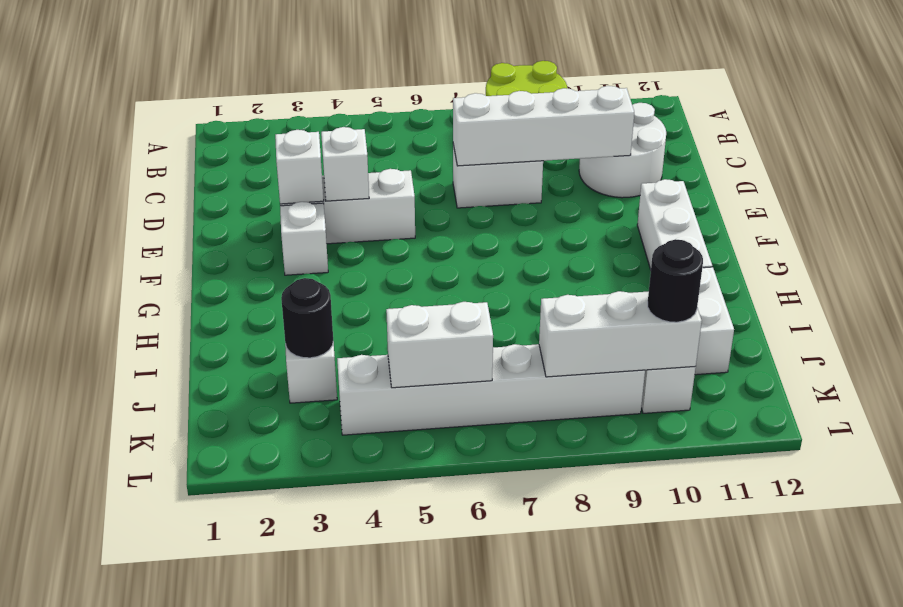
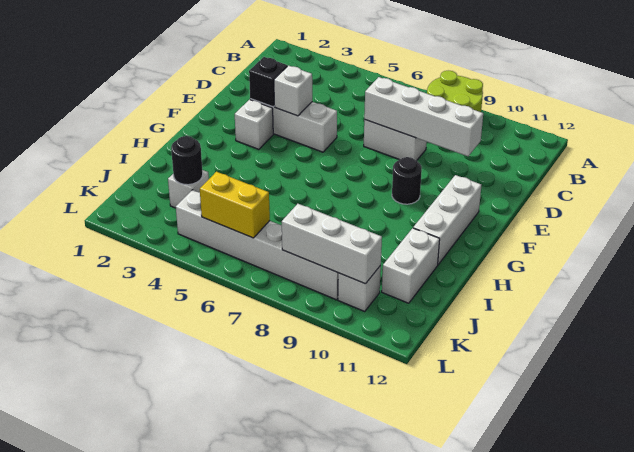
white 2x2 round brick [579,103,666,198] -> none
white 1x1 brick [275,130,324,204] -> black 1x1 brick [249,57,287,107]
white 1x2 brick [386,302,493,388] -> yellow 1x2 brick [200,172,270,238]
black 1x1 round brick [648,239,703,322] -> black 1x1 round brick moved to [392,157,422,204]

